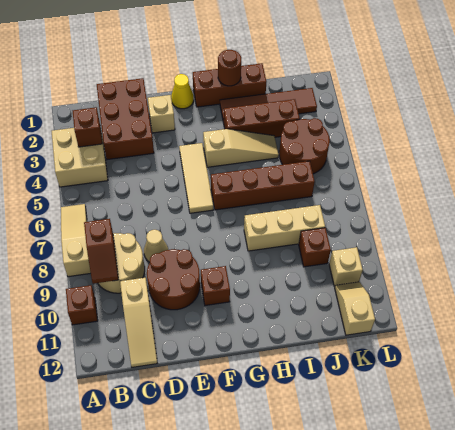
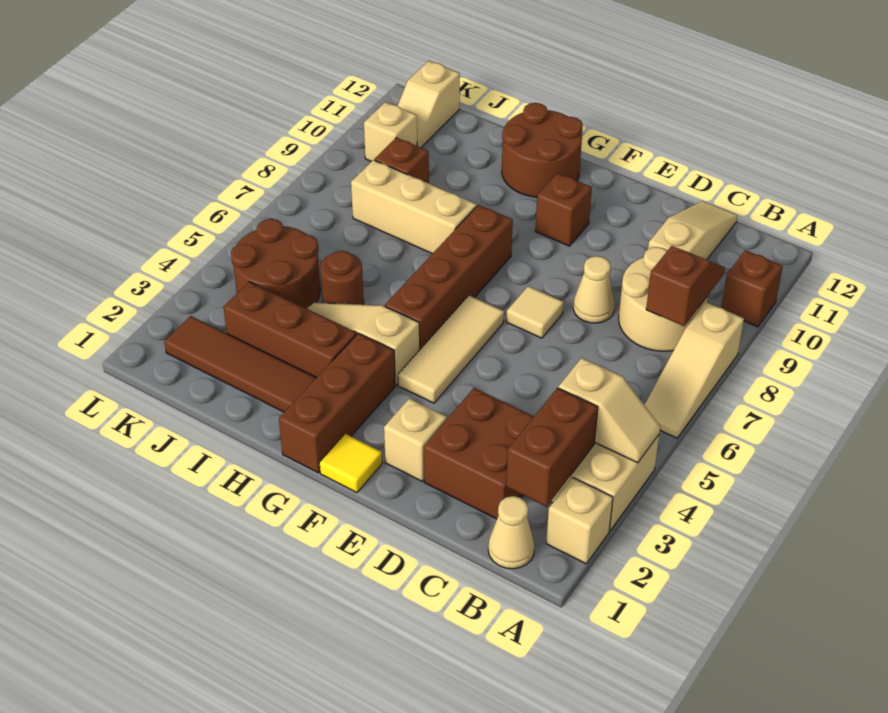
none -> tan 1x1 brick [546,477,613,564]
none -> tan 1x2 slope [558,358,660,463]
none -> tan 1x1 cone [488,496,535,569]
brown 1x1 brick [73,107,102,147] -> brown 1x2 brick [506,388,598,507]
brown 2x3 brick [97,78,154,160] -> brown 2x2 brick [424,388,534,519]
brown 2x2 round brick [147,249,200,310] -> brown 2x2 round brick moved to [502,103,583,197]
none -> tan 1x1 tile [506,286,564,338]
yellow 1x1 cone [171,74,194,109] -> yellow 1x1 tile [319,434,382,493]
brown 1x3 brick [193,63,266,107] -> brown 1x3 brick turned to [279,333,395,473]
brown 1x4 brick [211,161,315,210] -> brown 1x4 brick turned to [385,205,513,349]
brown 1x1 round brick [218,50,241,86] -> brown 1x1 round brick moved to [320,251,364,305]

